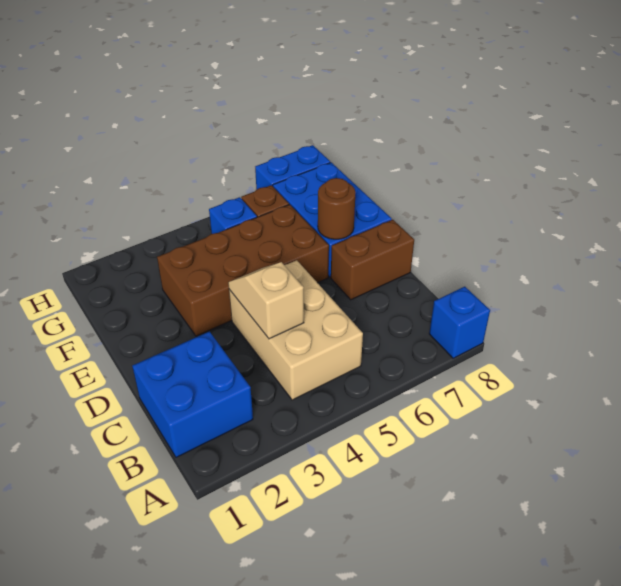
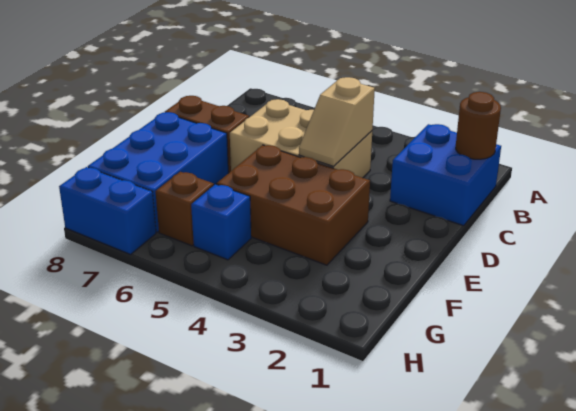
blue 1x1 brick [429,287,490,358] -> none
tan 2x3 brick [229,260,363,400] -> tan 2x3 brick turned to [230,99,372,178]
brown 2x4 brick [157,205,329,336] -> brown 2x3 brick [217,145,370,265]
brown 1x1 round brick [318,178,355,239] -> brown 1x1 round brick moved to [456,92,501,159]

